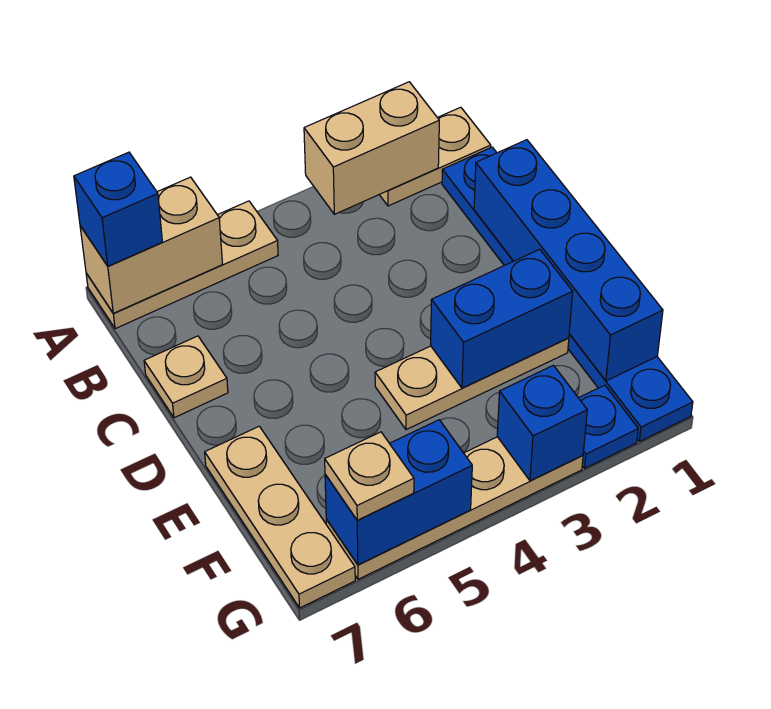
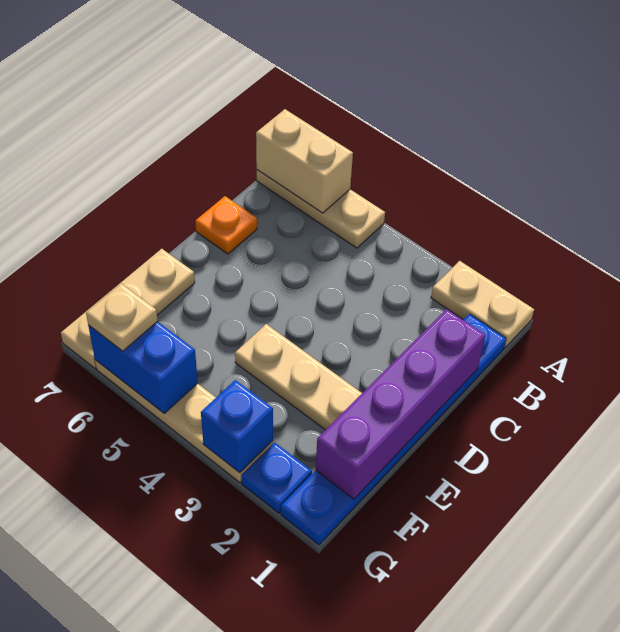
tan 1x2 brick [304,82,439,214] -> none
blue 1x1 brick [74,152,162,266] -> none
blue 1x4 brick [474,140,663,381] -> purple 1x4 brick [316,309,485,499]
tan 1x1 plate [144,336,228,418] -> orange 1x1 plate [195,196,257,254]
blue 1x2 brick [431,249,573,388] -> none

